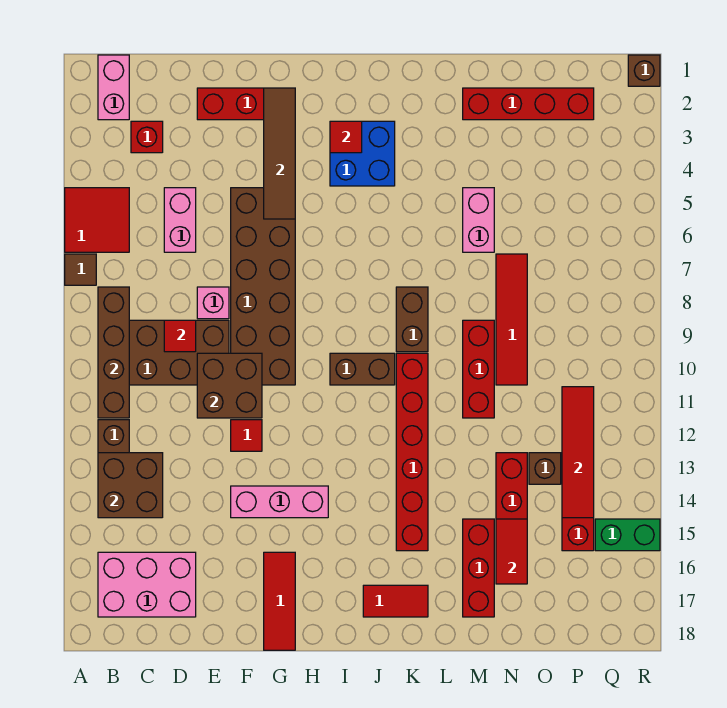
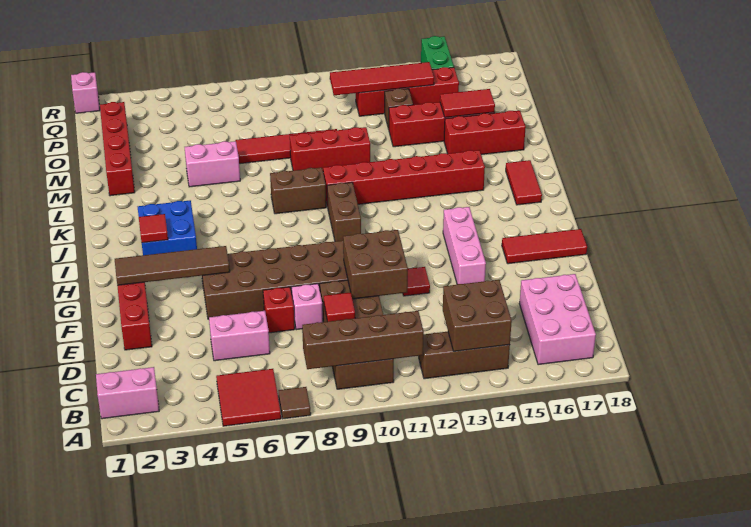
red 1x1 brick [131,121,163,153] -> red 1x1 brick moved to [263,287,295,333]
brown 1x1 brick [628,55,660,86] -> pink 1x1 brick [71,72,100,113]

